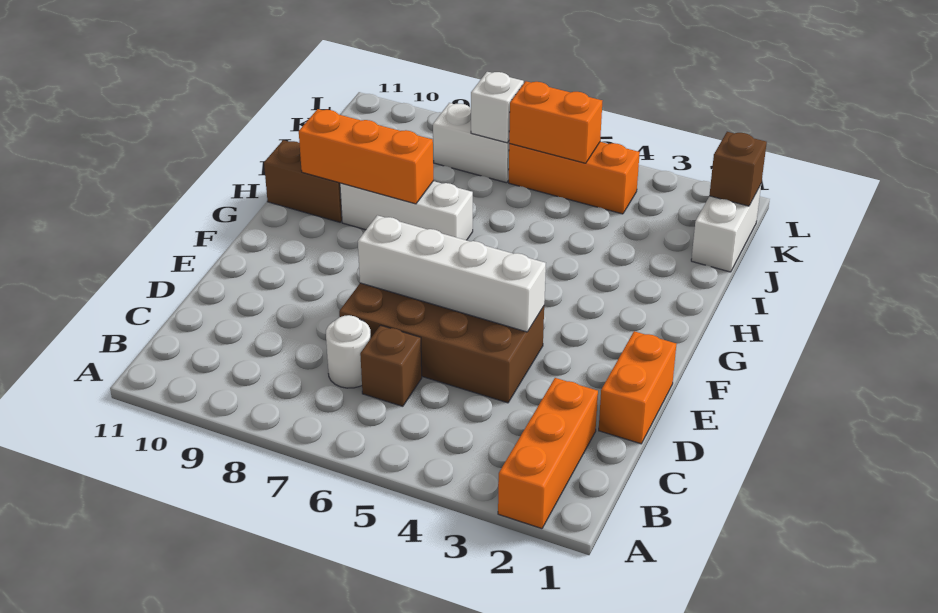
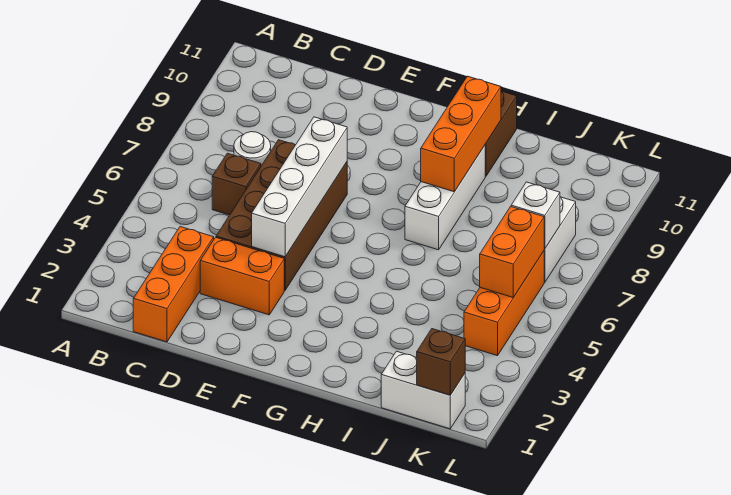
orange 1x3 brick [498,378,598,529] -> orange 1x3 brick turned to [133,227,214,342]
orange 1x2 brick [599,331,677,444] -> orange 1x2 brick moved to [200,237,284,315]

